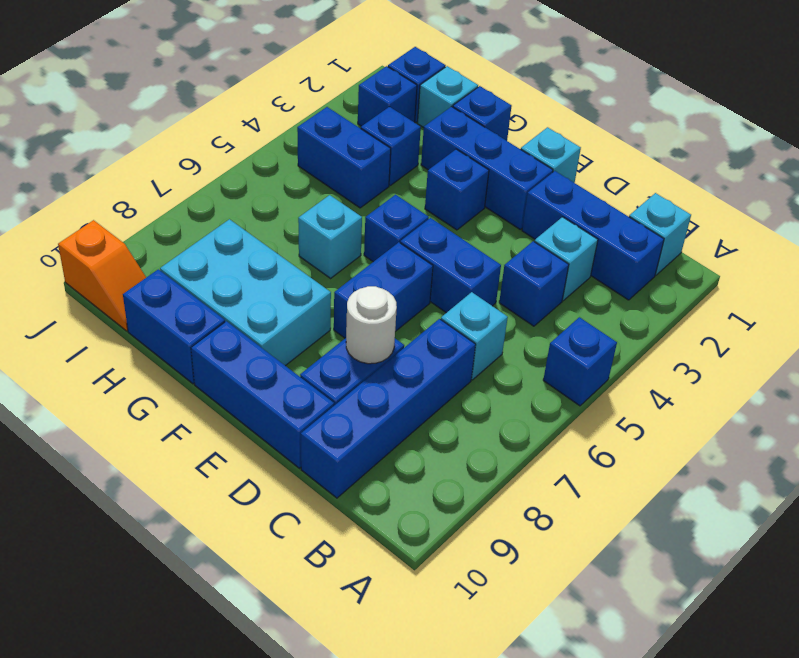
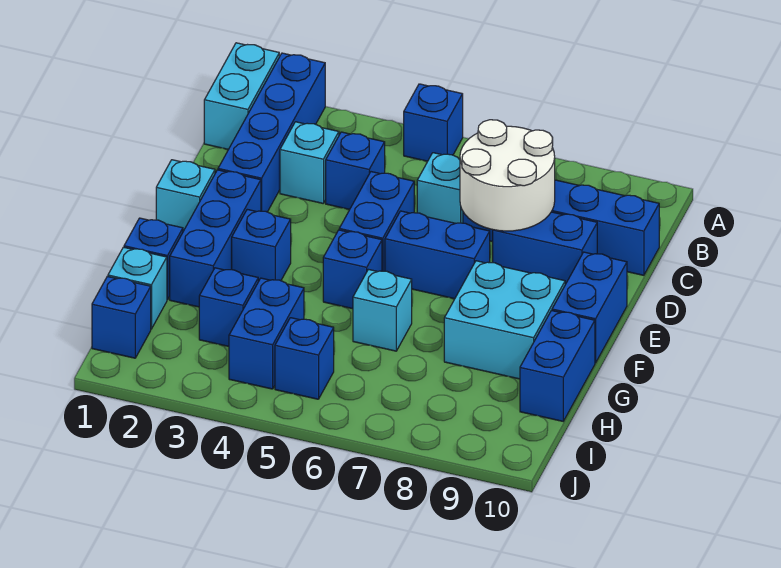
cyan 1x1 brick [629,193,691,275] -> cyan 1x2 brick [204,43,279,149]
blue 1x3 brick [522,171,664,300] -> blue 1x4 brick [218,53,325,212]
white 1x1 round brick [346,286,397,364] -> white 2x2 round brick [460,120,555,231]
blue 1x3 brick [191,321,334,468] -> blue 1x2 brick [552,252,627,363]
cyan 2x3 brick [160,219,331,366] -> cyan 2x2 brick [444,261,565,379]
blue 1x1 brick [358,66,417,126] -> blue 1x1 brick moved to [275,318,334,399]
orange 1x2 slope [58,220,146,331] -> none

